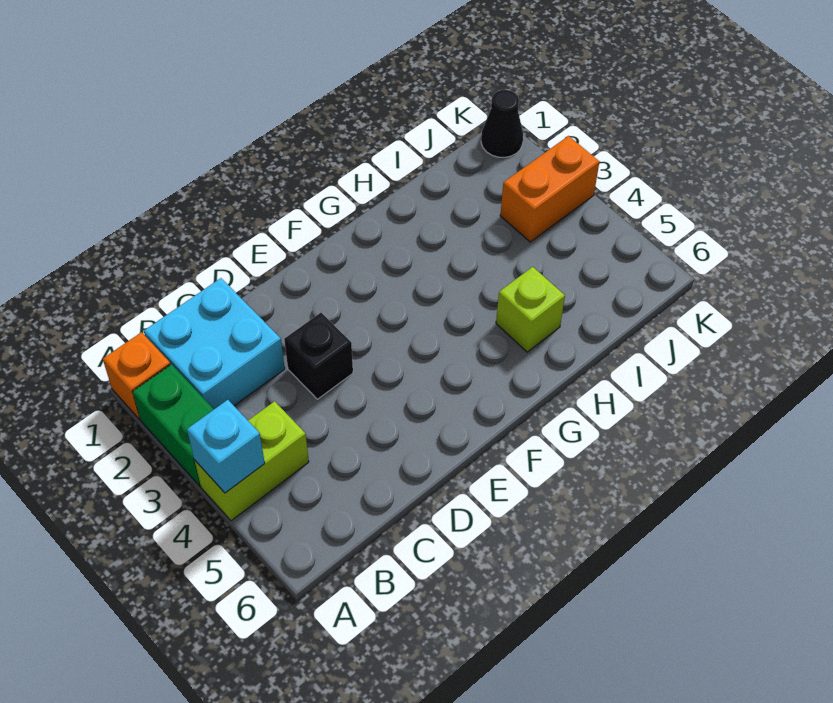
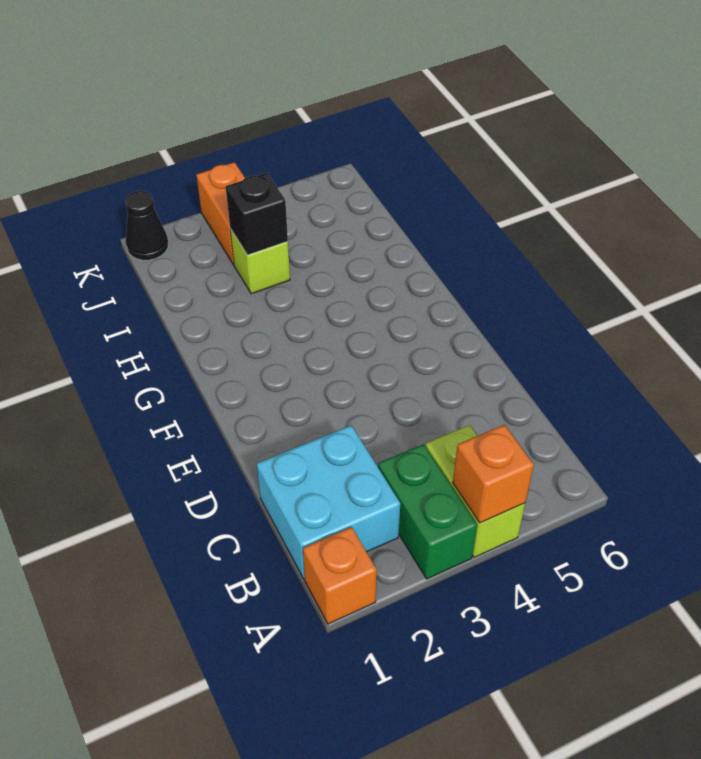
green 1x2 brick [132,364,214,486] -> green 1x2 brick turned to [378,444,477,579]
cyan 1x1 brick [187,400,265,493] -> orange 1x1 brick [453,425,534,523]
black 1x1 brick [284,313,353,399] -> black 1x1 brick moved to [226,173,288,255]
lime 1x1 brick [496,267,565,352] -> lime 1x1 brick moved to [230,229,290,294]

